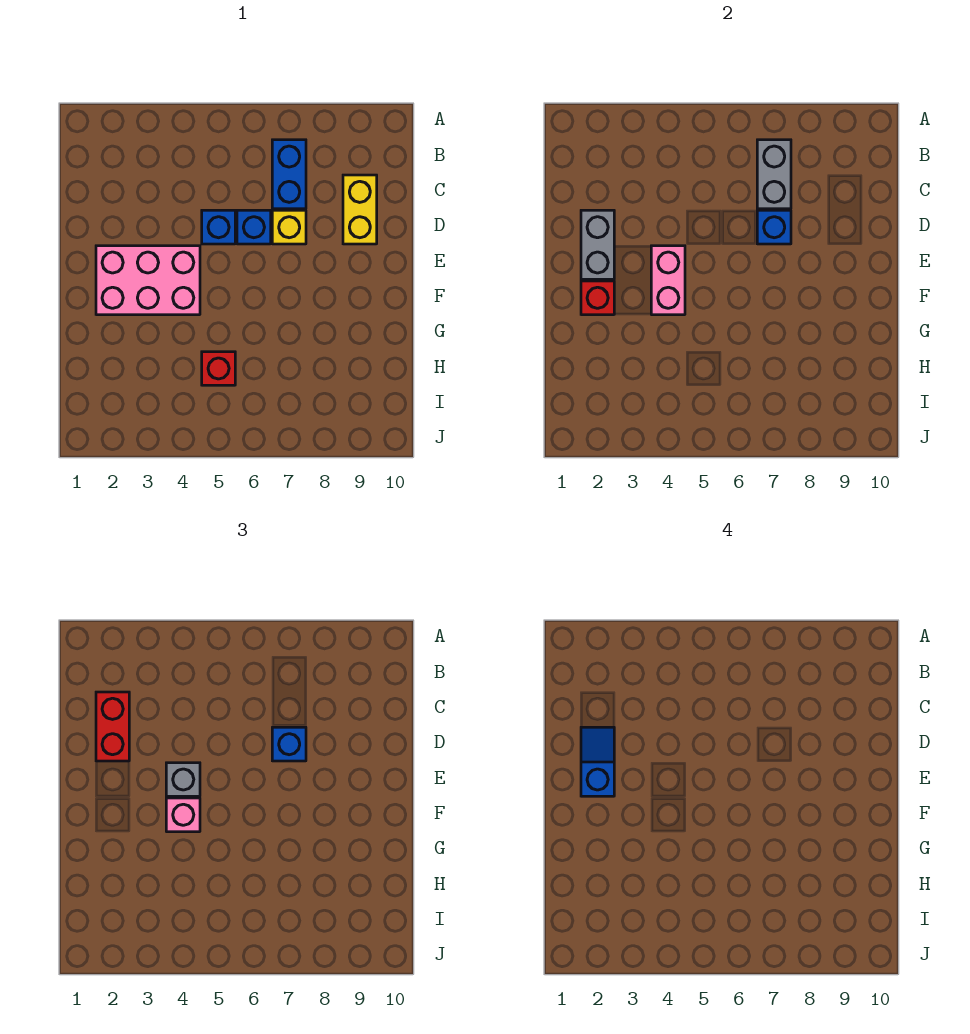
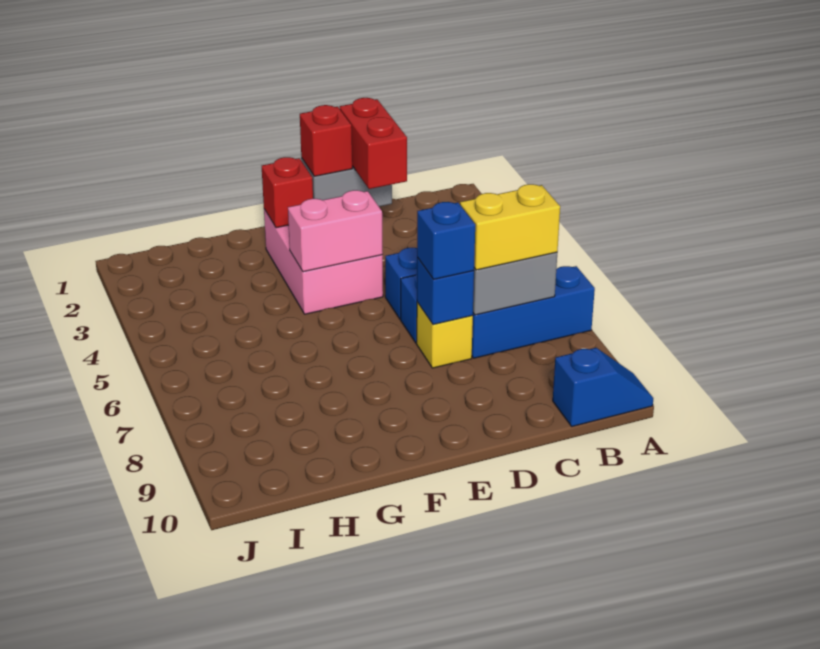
blue 1x2 brick [272,140,306,209] -> blue 1x3 brick [472,266,595,358]
red 1x2 brick [96,692,129,761] -> red 1x2 brick turned to [340,98,407,189]
yellow 1x2 brick [343,175,377,244] -> yellow 1x2 brick moved to [460,184,560,270]
blue 1x2 slope [581,727,614,796] -> blue 1x2 slope moved to [553,348,653,426]
grey 1x1 brick [166,763,200,796] -> none
pink 1x1 brick [166,798,200,832] -> none
red 1x1 brick [202,352,235,385] -> red 1x1 brick moved to [300,105,352,176]

